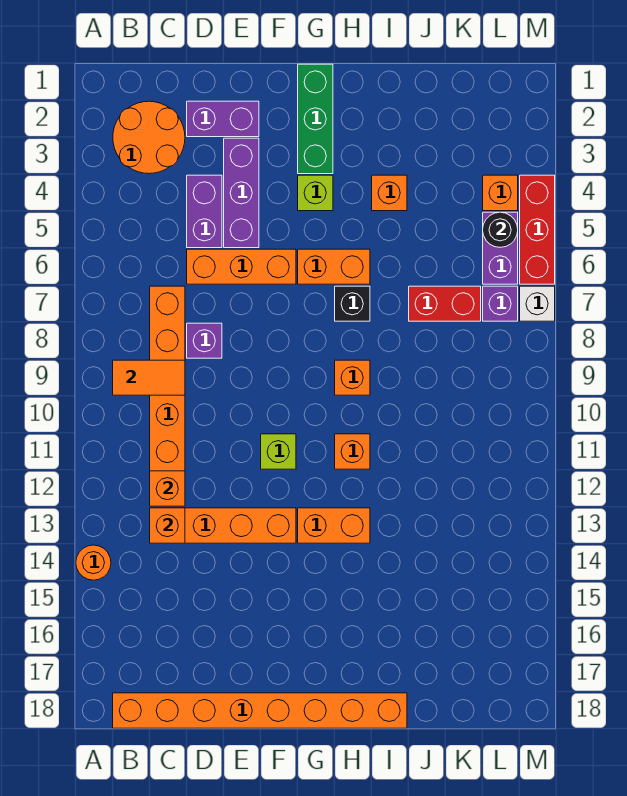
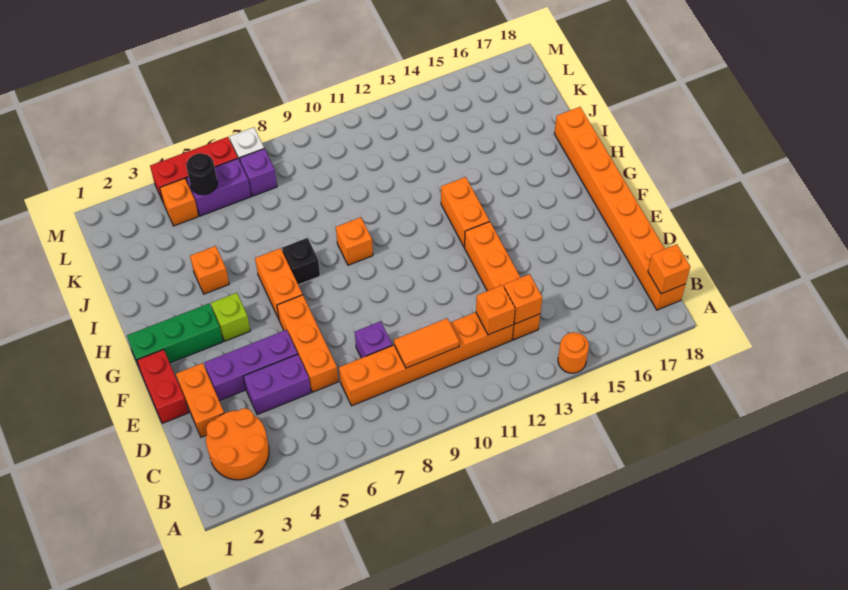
orange 1x2 tile [113,360,185,395] -> orange 1x2 tile turned to [394,318,460,368]
purple 1x2 brick [187,101,259,137] -> orange 1x2 brick [176,363,224,437]
lime 1x1 brick [261,434,296,469] -> none
orange 1x1 brick [335,434,370,469] -> orange 1x1 brick moved to [648,244,690,294]
red 1x2 brick [409,286,481,321] -> red 1x2 brick moved to [137,350,189,424]

